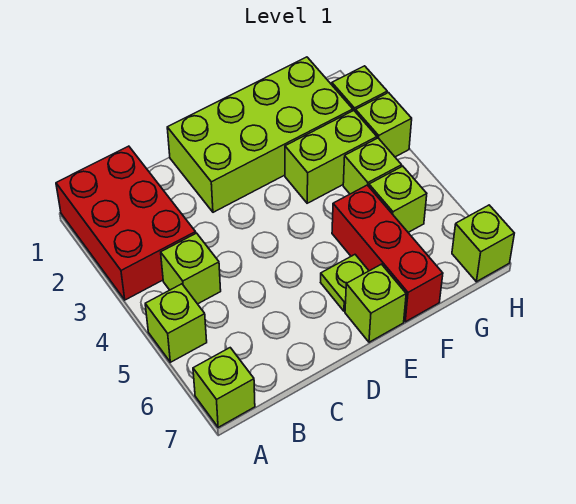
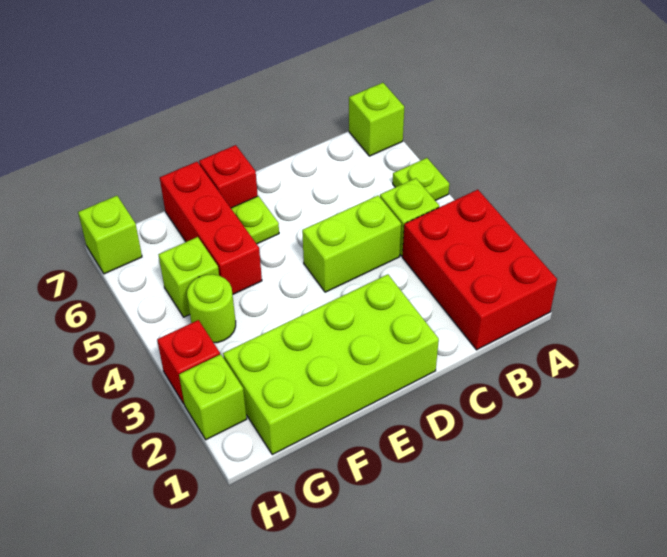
lime 1x1 brick [145,284,207,362] -> lime 1x1 plate [393,158,449,200]
lime 1x1 brick [345,264,406,342] -> red 1x1 brick [199,145,258,208]
lime 1x2 brick [285,111,377,203] -> lime 1x2 brick moved to [302,196,401,292]
lime 1x1 brick [343,138,402,194] -> lime 1x1 round brick [187,274,236,343]
lime 1x1 brick [356,93,412,157] -> red 1x1 brick [157,320,220,404]

